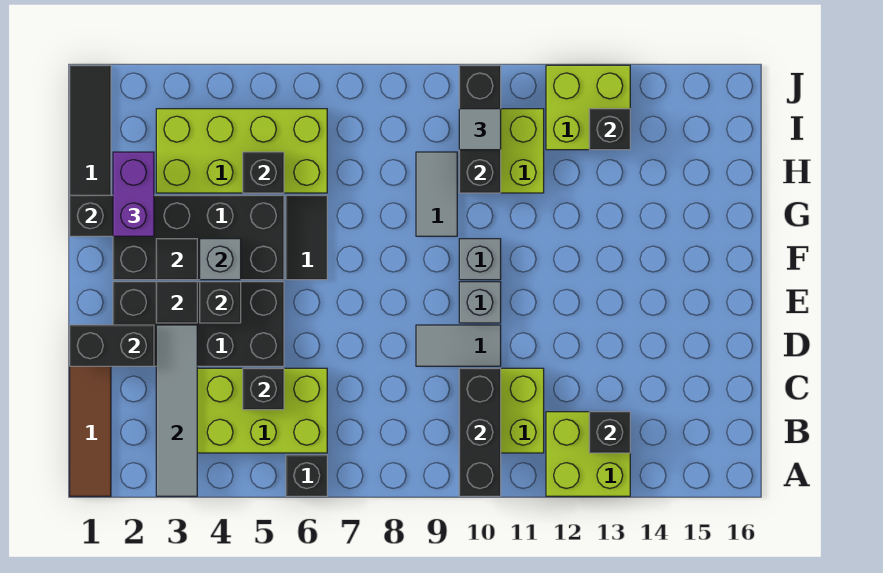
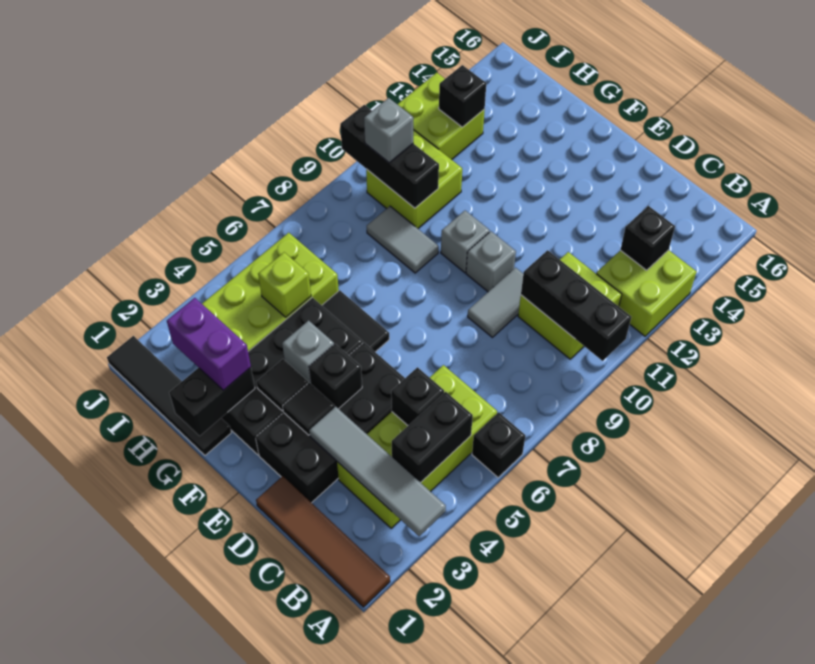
black 1x2 brick [70,325,154,366] -> black 1x2 brick moved to [392,392,473,483]
black 1x1 brick [243,152,284,193] -> lime 1x1 brick [258,252,311,317]
grey 1x1 tile [459,109,501,150] -> grey 1x1 brick [364,98,413,163]

